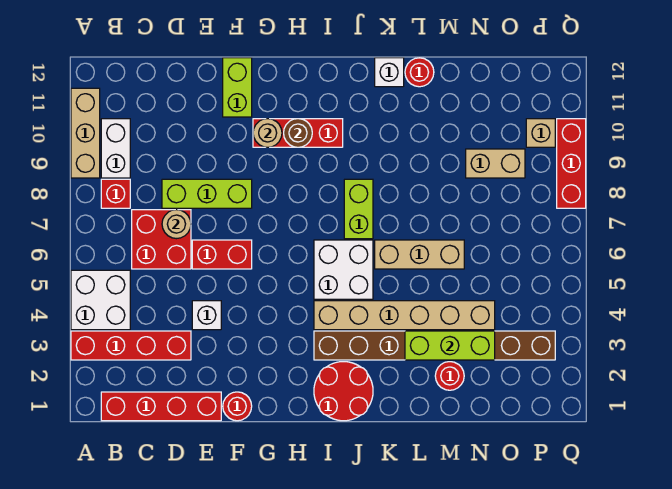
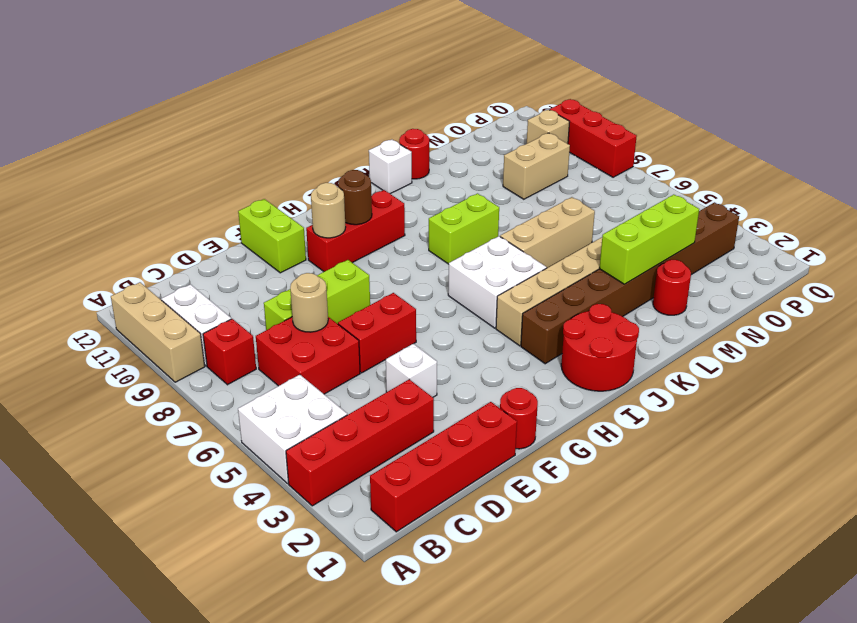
lime 1x2 brick [344,179,373,239] -> lime 1x2 brick turned to [429,194,499,264]

